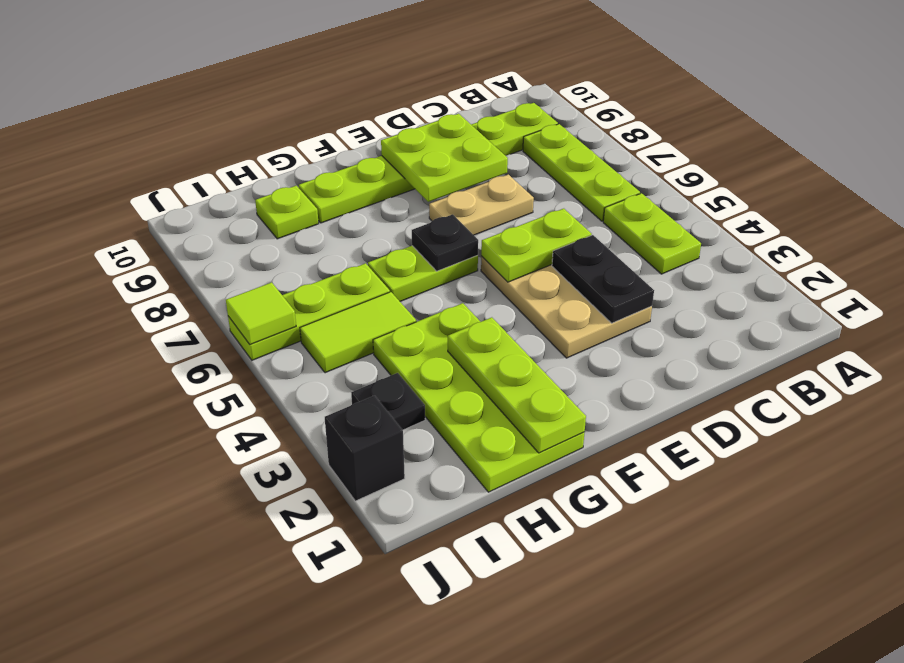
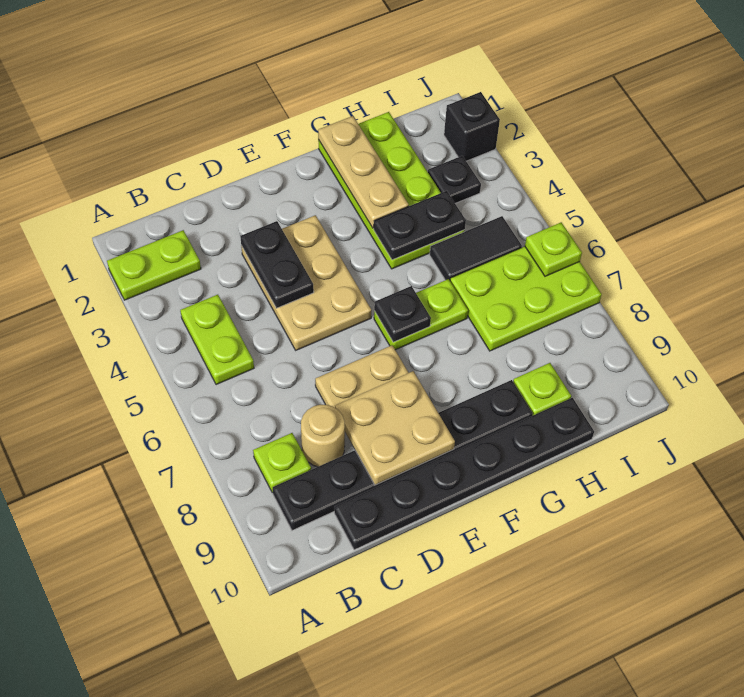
lime 1x3 plate [523,124,640,221] -> lime 1x1 plate [253,433,311,493]
lime 1x6 plate [299,103,558,223] -> black 1x6 plate [273,380,533,530]
none -> tan 1x1 round brick [301,405,345,467]
none -> black 1x6 plate [334,398,594,550]
lime 1x2 plate [481,209,592,282] -> lime 1x2 plate moved to [107,230,201,300]
lime 2x2 plate [381,114,508,202] -> tan 2x2 plate [335,371,455,485]
lime 1x3 plate [448,317,586,453] -> tan 1x3 plate [318,116,409,228]
none -> black 1x2 plate [374,191,466,260]
lime 1x2 tile [300,292,416,373] -> black 1x2 tile [430,216,522,280]
lime 1x3 plate [228,263,390,360] -> lime 2x3 plate [450,247,602,351]
lime 1x1 tile [226,282,296,344] -> lime 1x1 plate [525,222,582,276]

